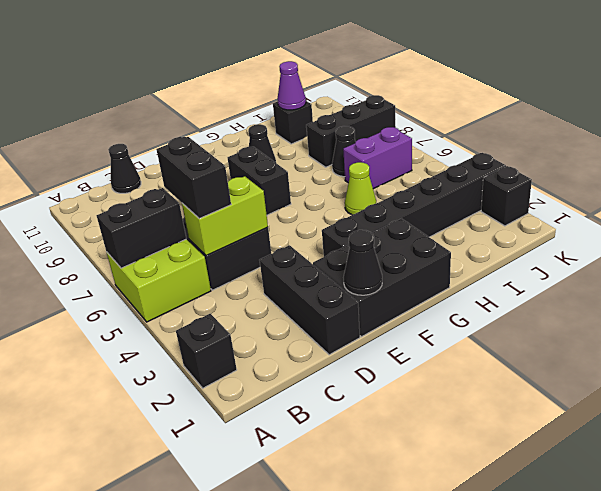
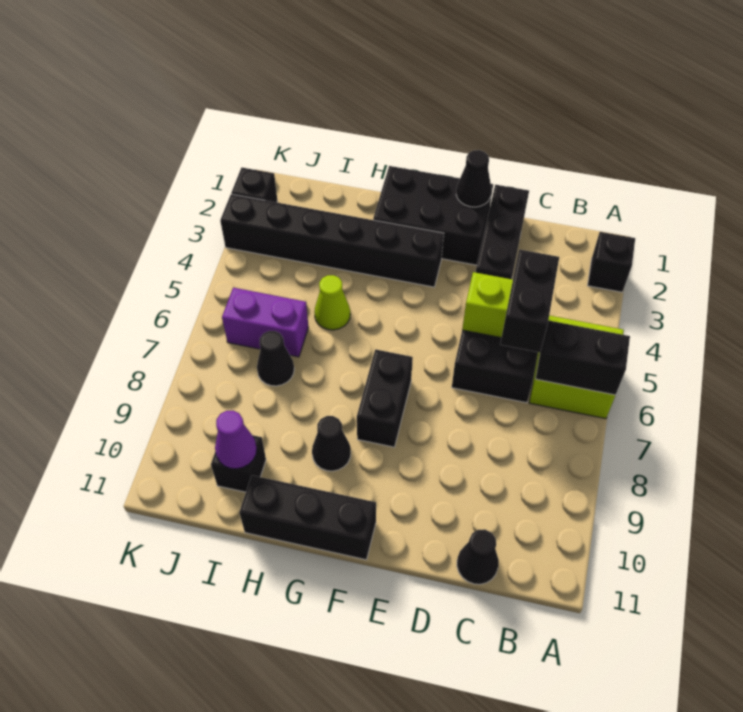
black 1x3 brick [306,95,396,167] -> black 1x3 brick moved to [239,475,376,560]

